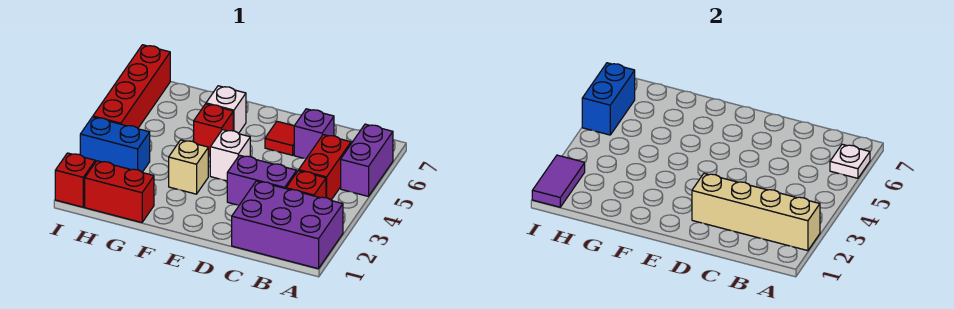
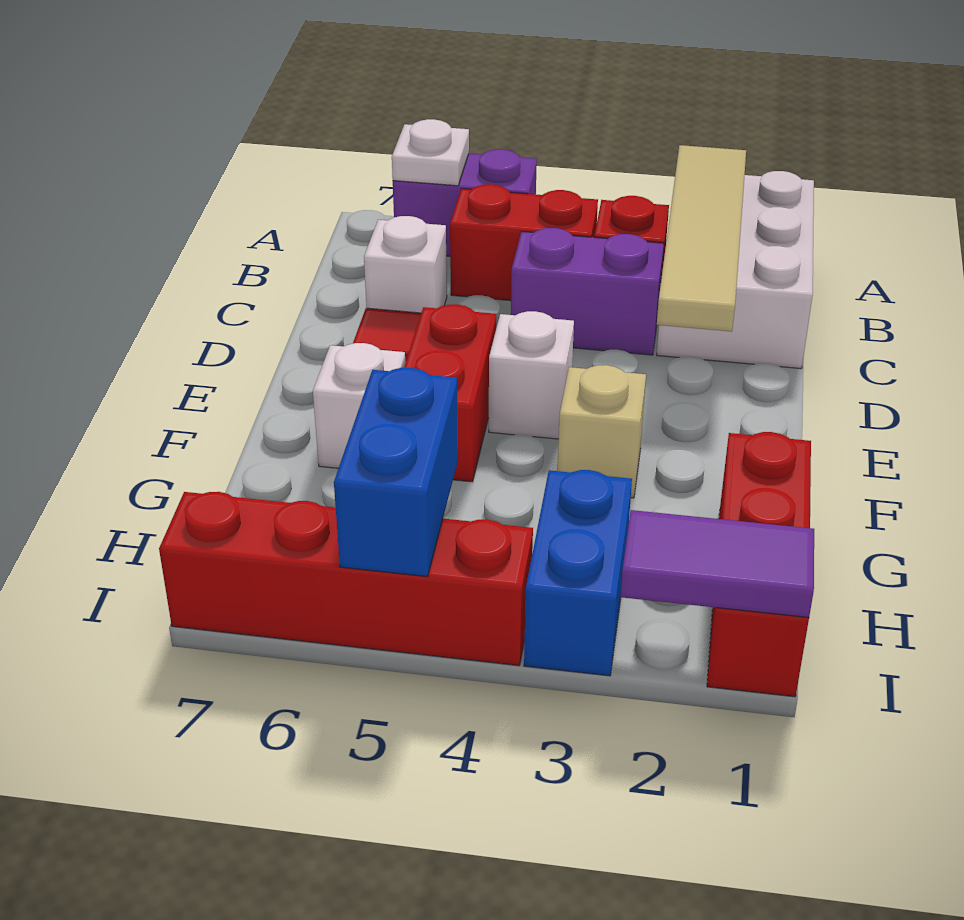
purple 2x3 brick [232,181,343,269] -> white 2x3 brick [657,171,814,369]
tan 1x4 brick [692,173,820,251] -> tan 1x4 tile [657,145,746,332]
purple 1x2 brick [227,155,297,205] -> purple 1x2 brick turned to [511,228,664,355]
purple 1x1 brick [294,109,334,159] -> white 1x1 brick [364,216,447,313]
red 1x1 brick [194,104,233,155] -> red 1x2 brick [404,304,496,482]
blue 1x2 brick [582,63,635,135] -> blue 1x2 brick turned to [334,368,458,577]

